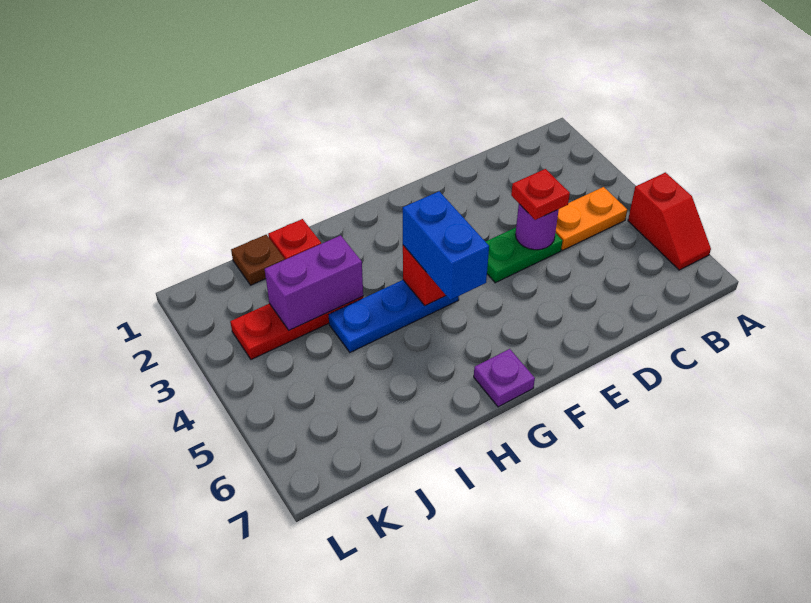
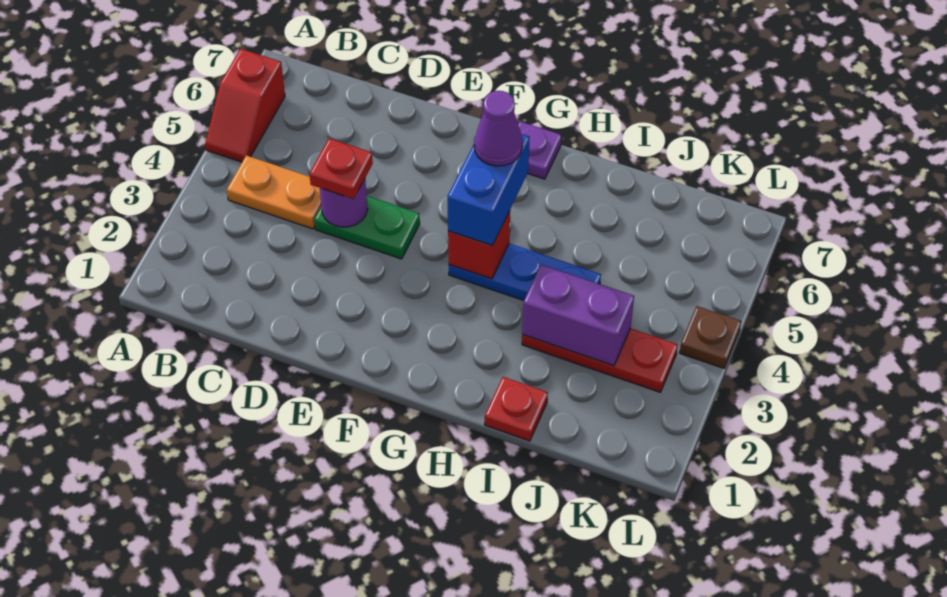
red 1x2 slope [628,172,711,270] -> red 1x2 slope turned to [205,49,285,162]
none -> purple 1x1 cone [474,91,523,166]
brown 1x1 plate [231,235,285,285] -> brown 1x1 plate moved to [680,306,741,368]

